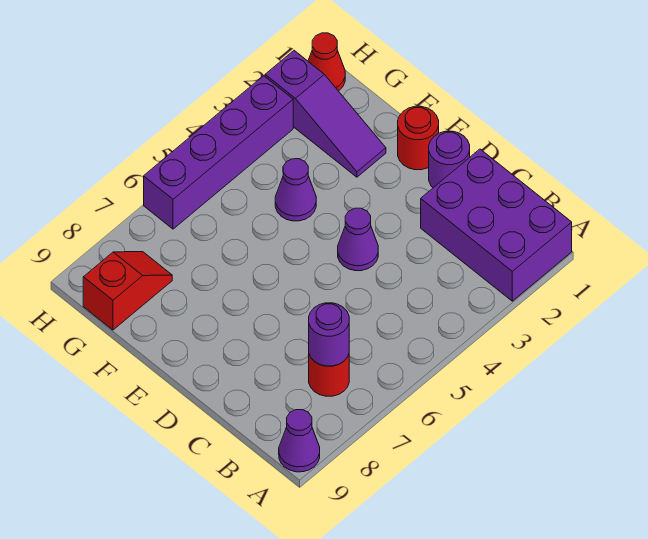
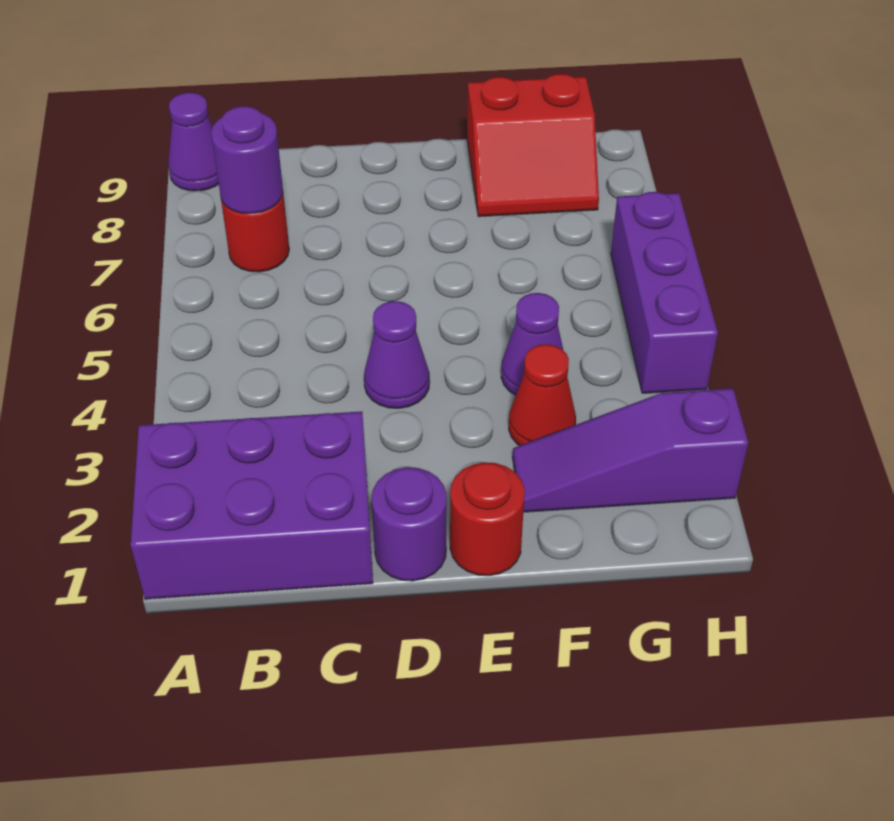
red 1x2 slope [83,252,172,330] -> red 2x2 slope [467,74,599,217]
red 1x1 cone [308,33,345,91] -> red 1x1 cone moved to [509,344,576,446]
purple 1x4 brick [144,76,293,229] -> purple 1x3 brick [611,192,718,393]

